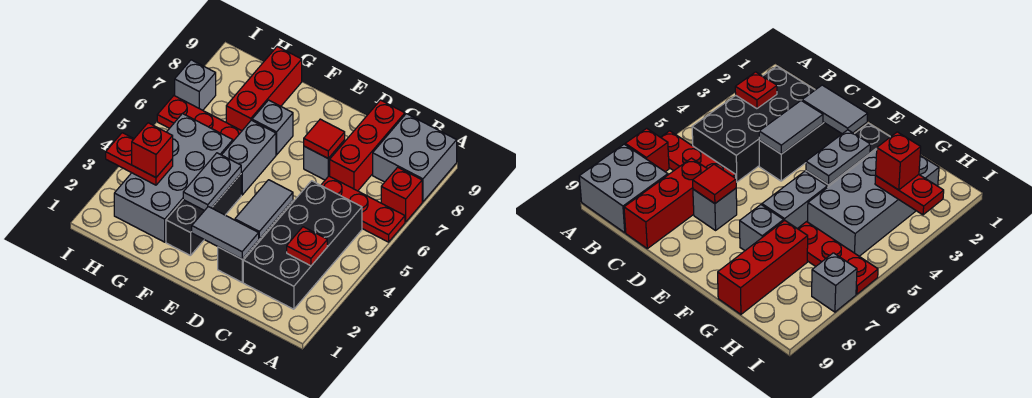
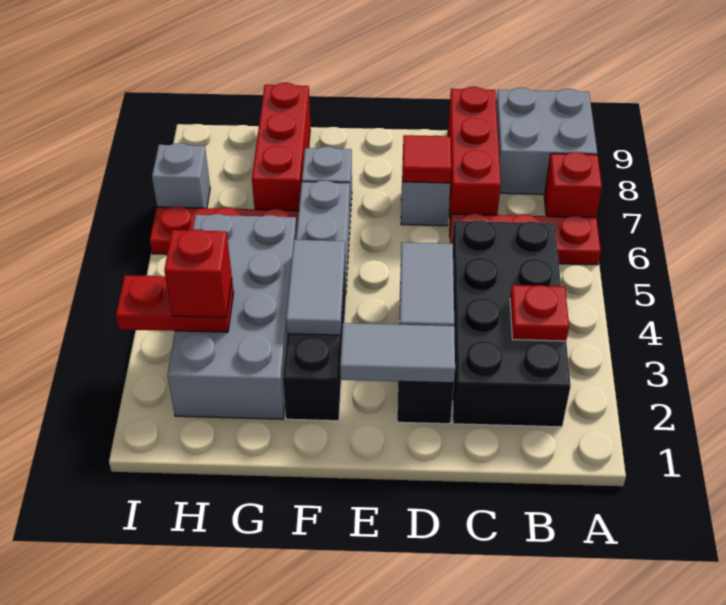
grey 1x2 plate [183,153,241,211] -> grey 1x2 tile [286,240,345,335]

